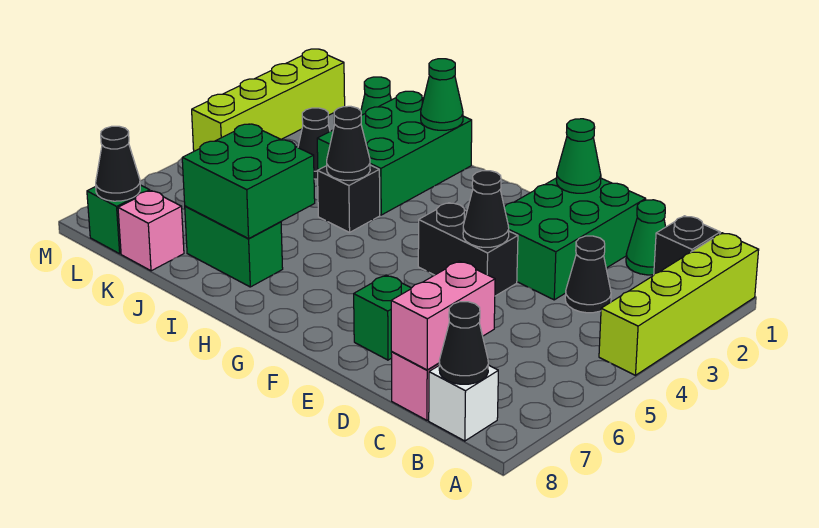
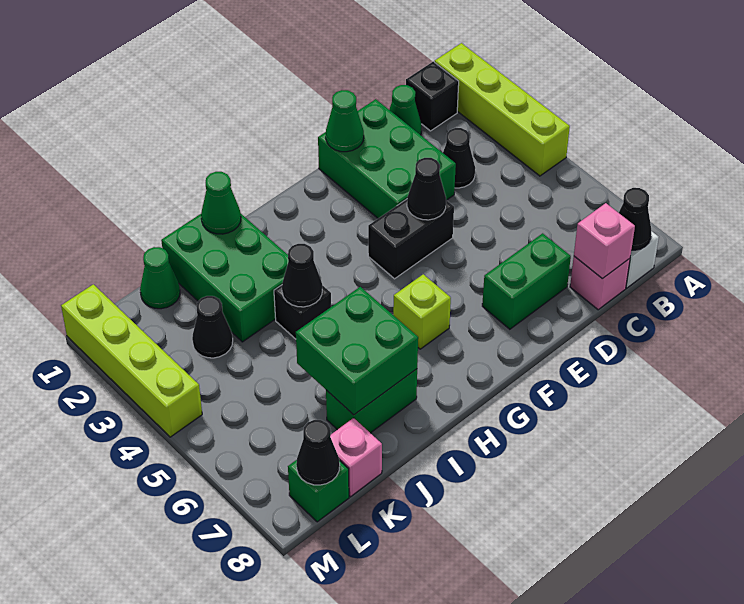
pink 1x2 brick [391,261,495,370] -> pink 1x1 brick [574,203,635,279]
green 1x1 brick [354,275,411,360] -> green 1x2 brick [482,233,571,329]
none -> lime 1x1 brick [393,274,451,349]

